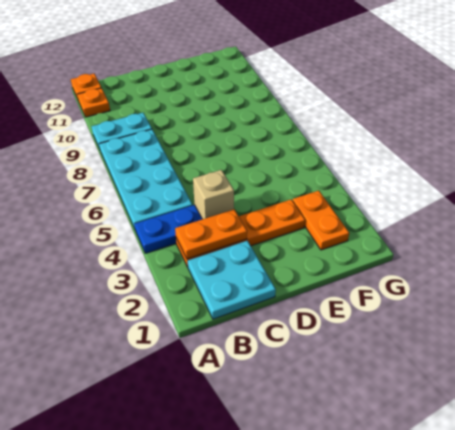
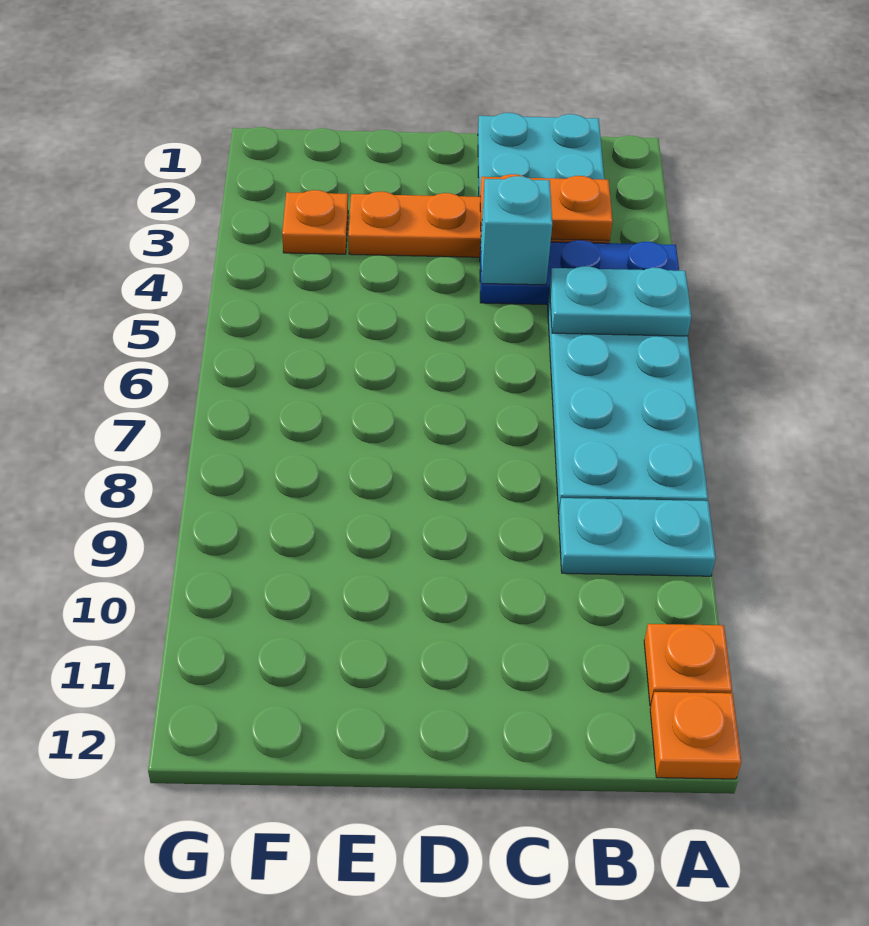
none -> cyan 1x2 plate [550,266,691,336]
tan 1x1 brick [193,170,234,219] -> cyan 1x1 brick [481,176,552,285]
orange 1x2 plate [293,191,349,250] -> orange 1x1 plate [282,190,348,254]

